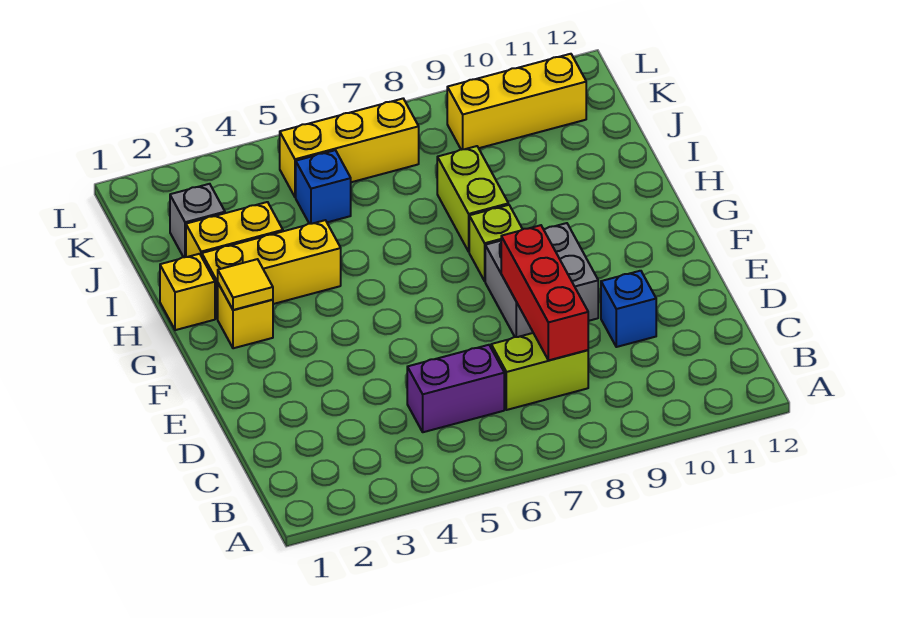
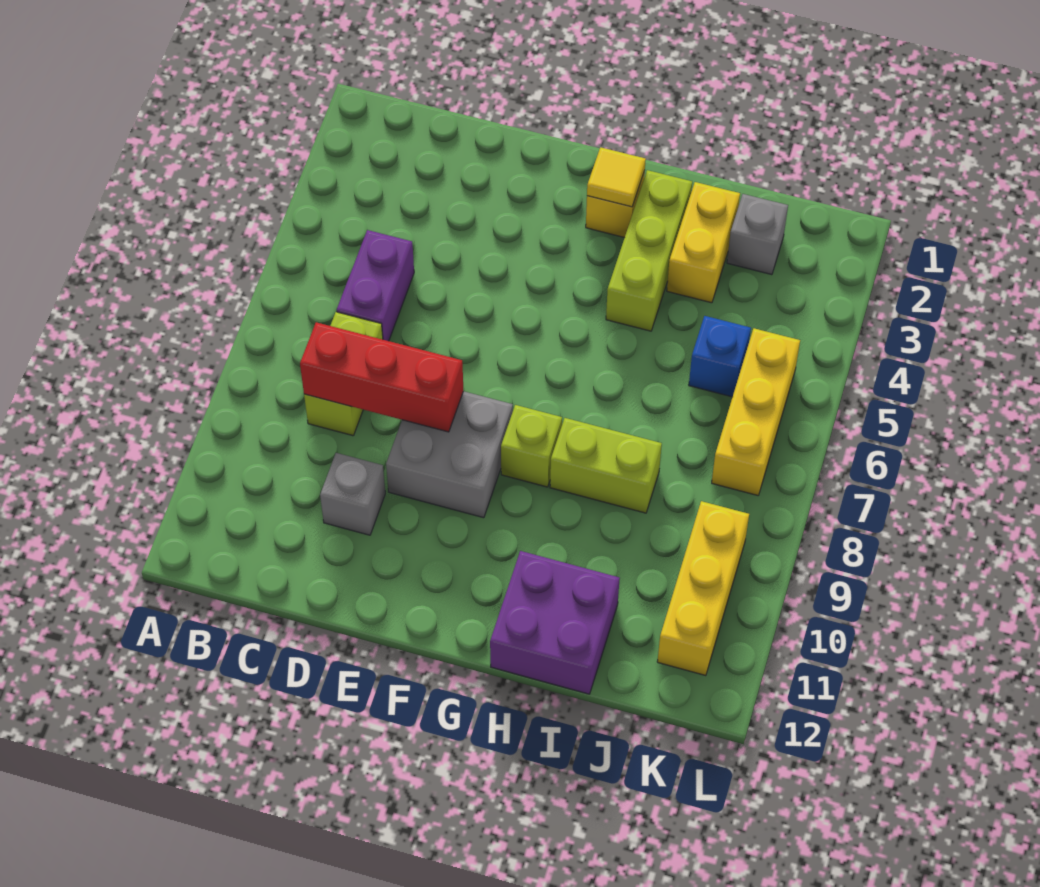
blue 1x1 brick [601,271,656,347] -> grey 1x1 brick [320,453,385,535]
yellow 1x1 brick [160,254,215,330] -> none
yellow 1x3 brick [202,220,341,319] -> lime 1x3 brick [606,170,692,331]
none -> purple 2x2 brick [490,551,620,694]

